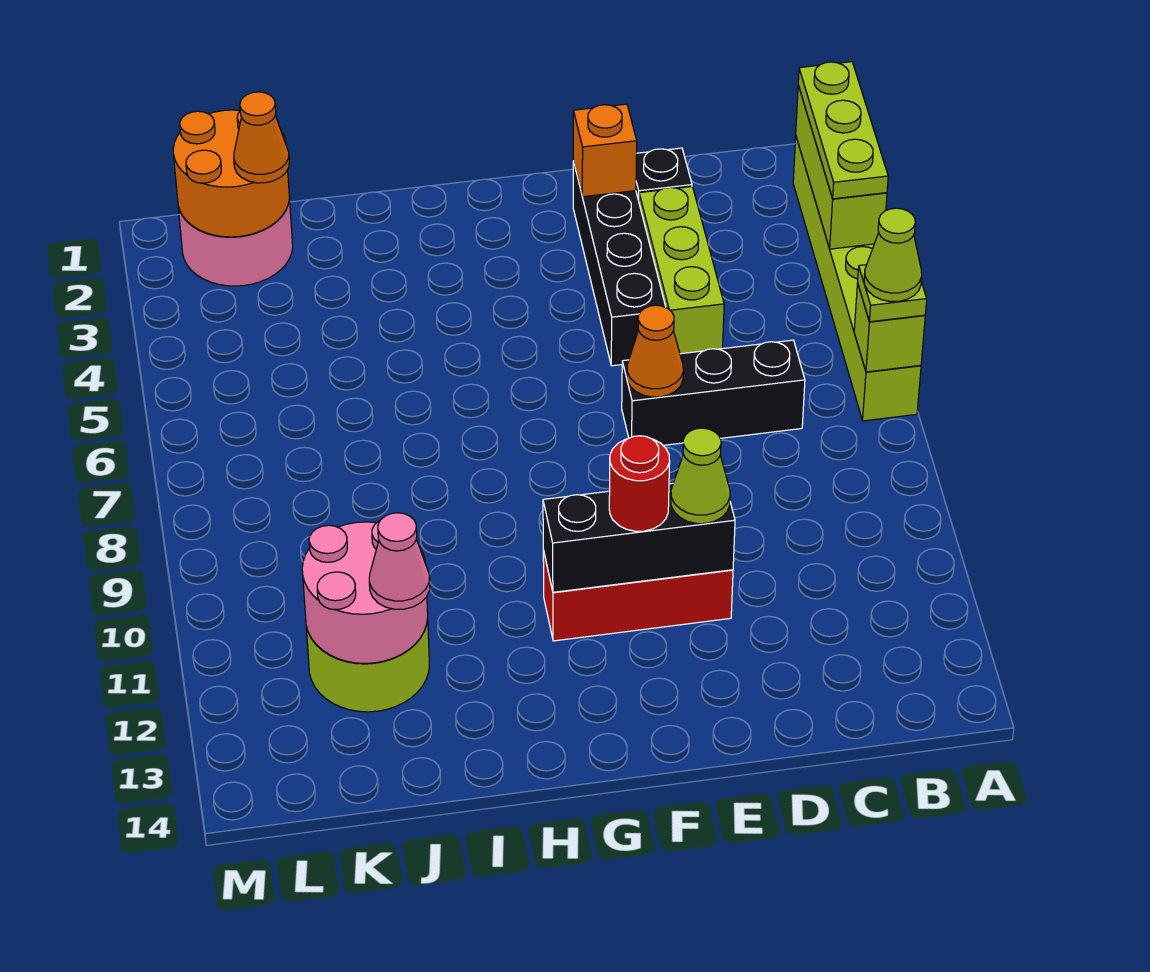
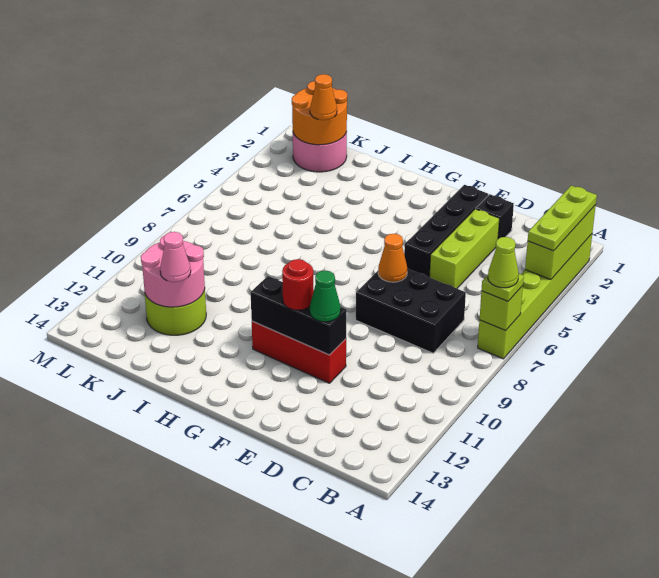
black 1x3 brick [622,340,805,445] -> black 2x3 brick [356,268,466,353]
orange 1x1 brick [573,104,637,197] -> none
lime 1x1 cone [671,428,730,524] -> green 1x1 cone [310,270,341,322]

